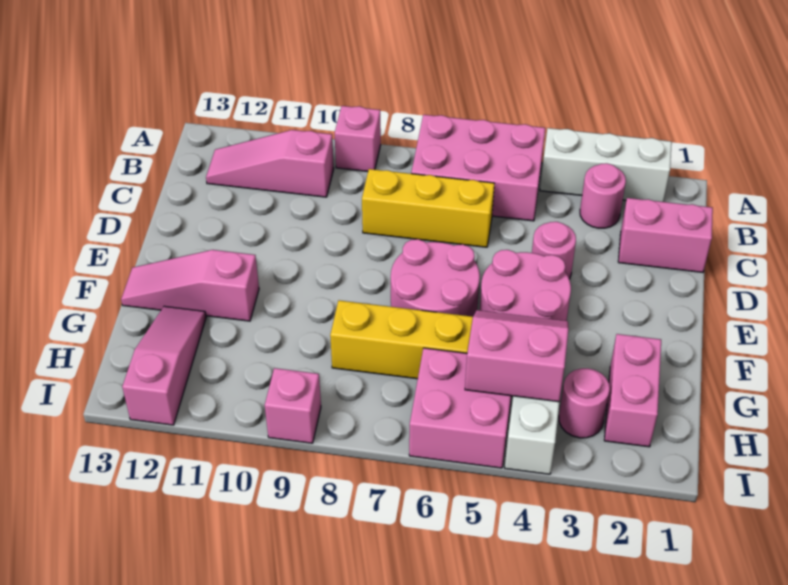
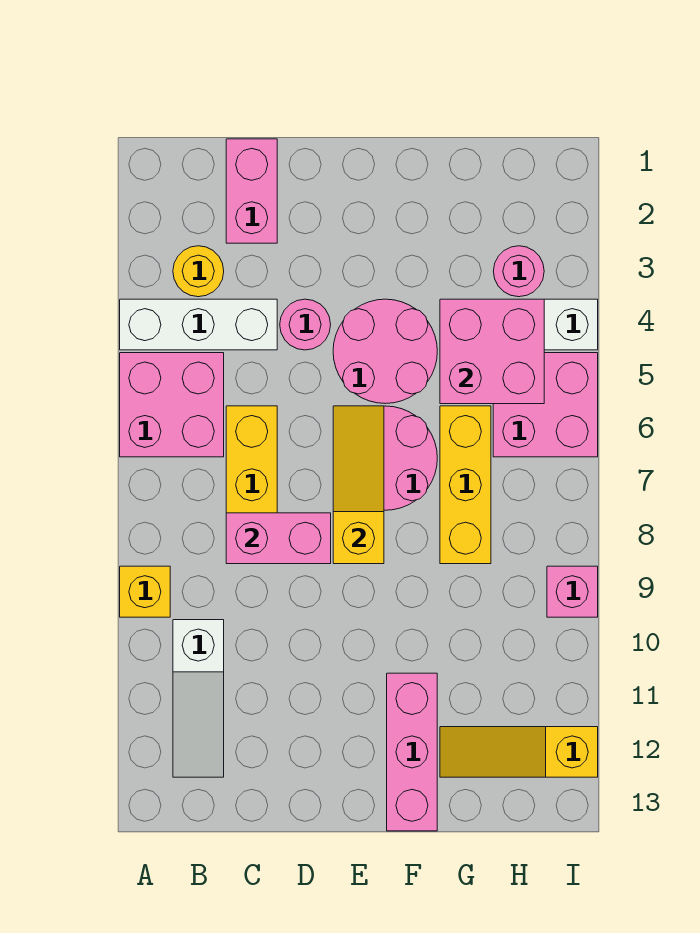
white 1x3 brick [540,128,672,202] -> white 1x3 brick turned to [120,299,277,350]
pink 2x3 brick [411,115,545,221] -> pink 2x2 brick [120,353,224,457]
pink 1x1 brick [335,106,381,171] -> yellow 1x1 brick [120,566,170,617]
pink 1x1 round brick [580,163,626,228] -> yellow 1x1 round brick [173,246,224,297]
pink 1x3 slope [206,130,334,197] -> white 1x3 slope [173,620,224,777]
none -> yellow 1x3 slope [333,406,384,564]
pink 1x3 slope [121,250,259,321] -> pink 1x3 brick [387,673,437,831]
pink 1x2 brick [604,334,661,447] -> pink 1x2 brick moved to [226,513,331,564]
pink 2x2 slope [465,310,569,402] -> pink 2x2 brick [440,299,544,404]
pink 1x3 slope [122,306,206,425] -> yellow 1x3 slope [440,727,598,777]

